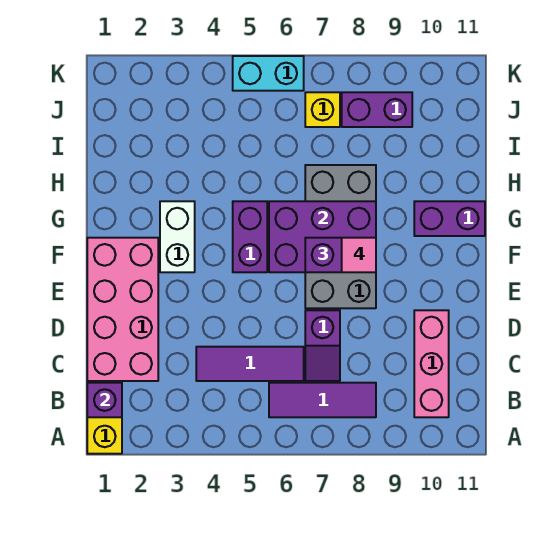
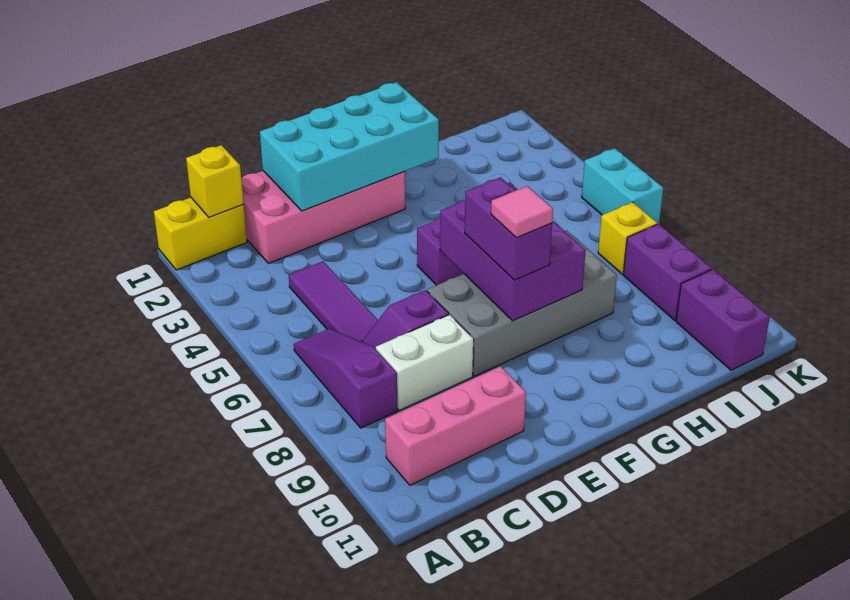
purple 1x1 brick [87,383,122,417] -> yellow 1x1 brick [186,145,244,217]
purple 1x3 tile [269,383,376,417] -> purple 1x3 slope [294,329,398,428]
none -> cyan 2x4 brick [260,82,439,211]
white 1x2 brick [160,201,195,272] -> white 1x2 brick moved to [376,315,474,410]
purple 1x2 brick [414,201,485,236] -> purple 1x2 brick moved to [676,269,770,370]

